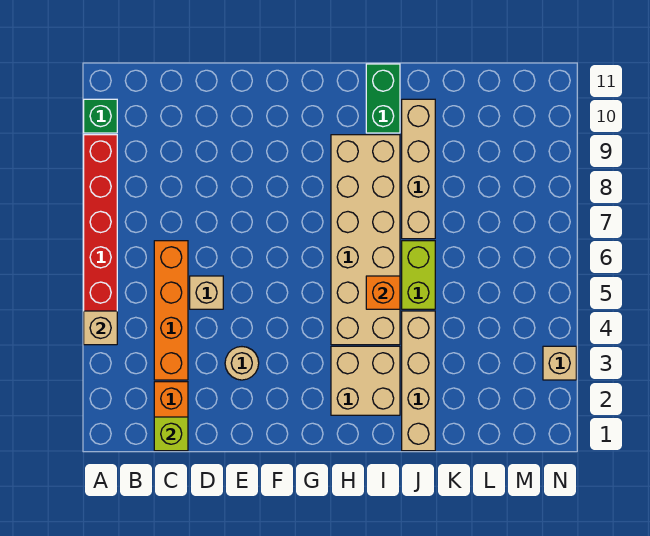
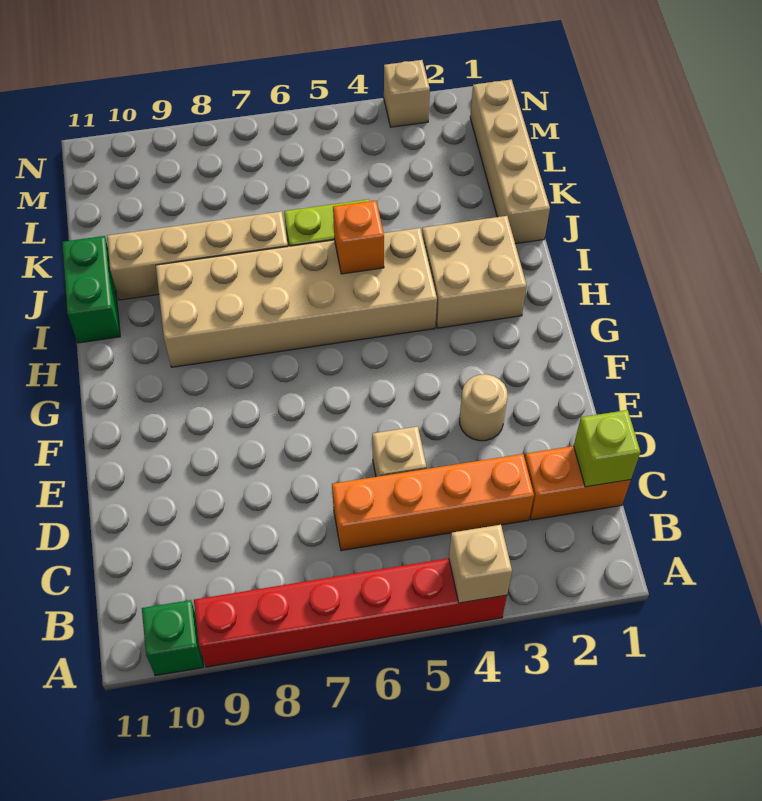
green 1x2 brick [366,64,400,133] -> green 1x2 brick turned to [62,236,120,343]
tan 1x4 brick [402,311,435,451] -> tan 1x4 brick turned to [470,80,550,244]

